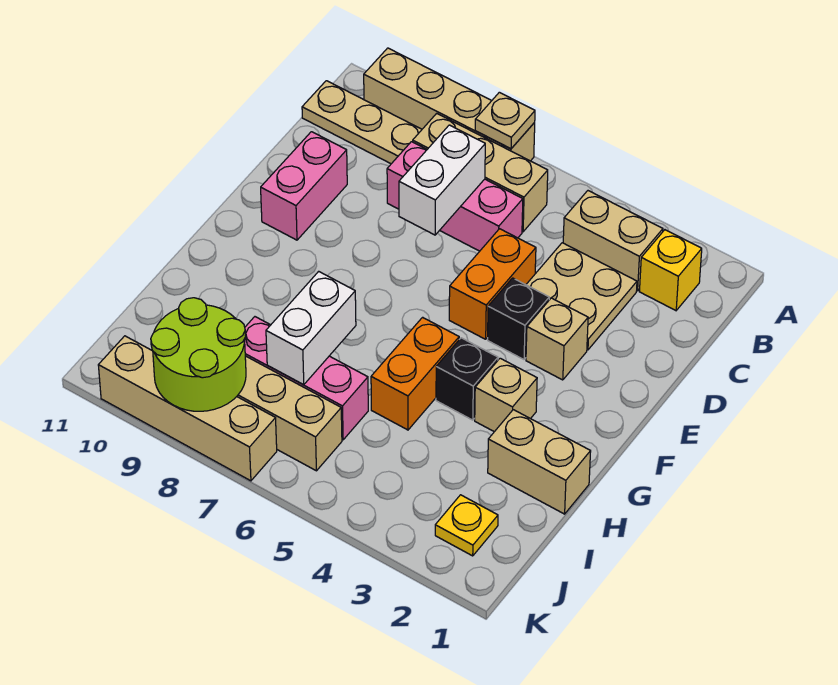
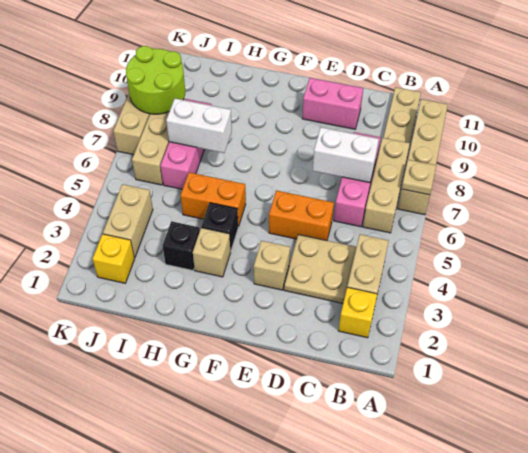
black 1x1 brick [488,278,549,359] -> black 1x1 brick moved to [163,221,200,270]
tan 1x2 brick [488,410,591,514] -> tan 1x2 brick moved to [103,184,153,258]
yellow 1x1 plate [435,495,498,556] -> yellow 1x1 brick [93,234,135,283]

